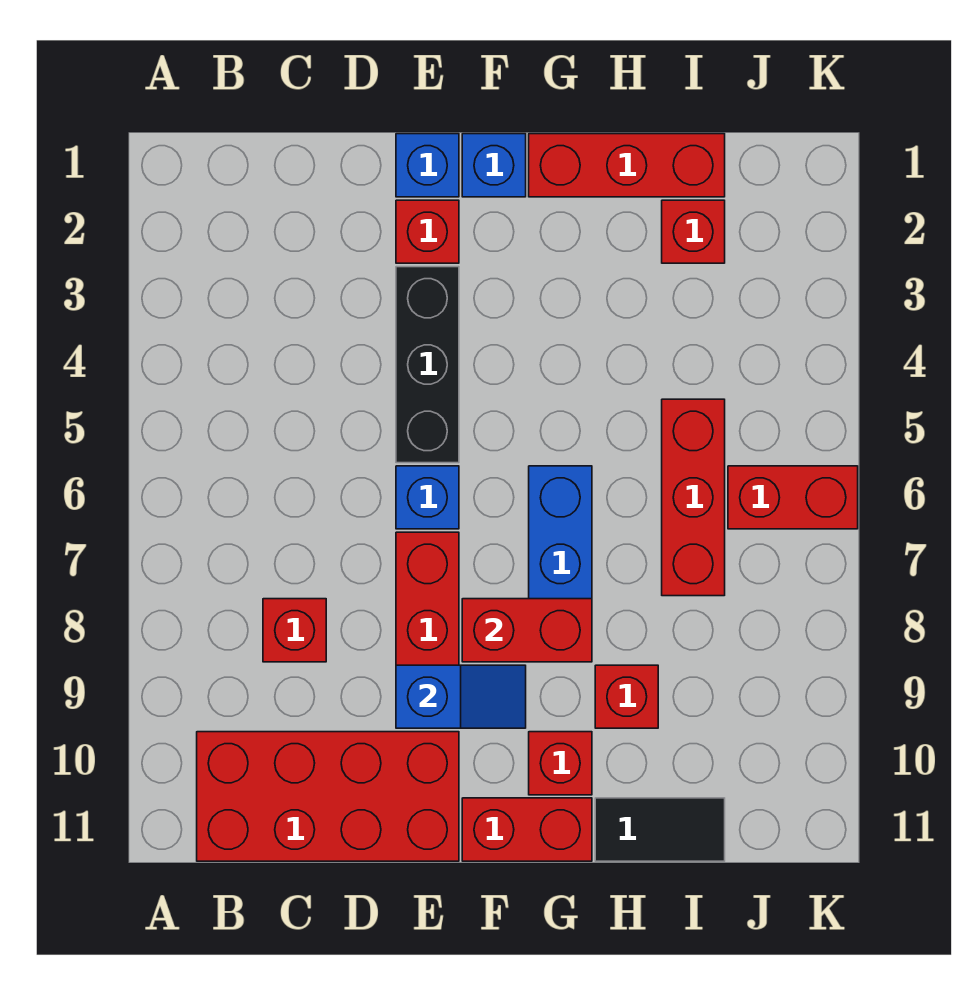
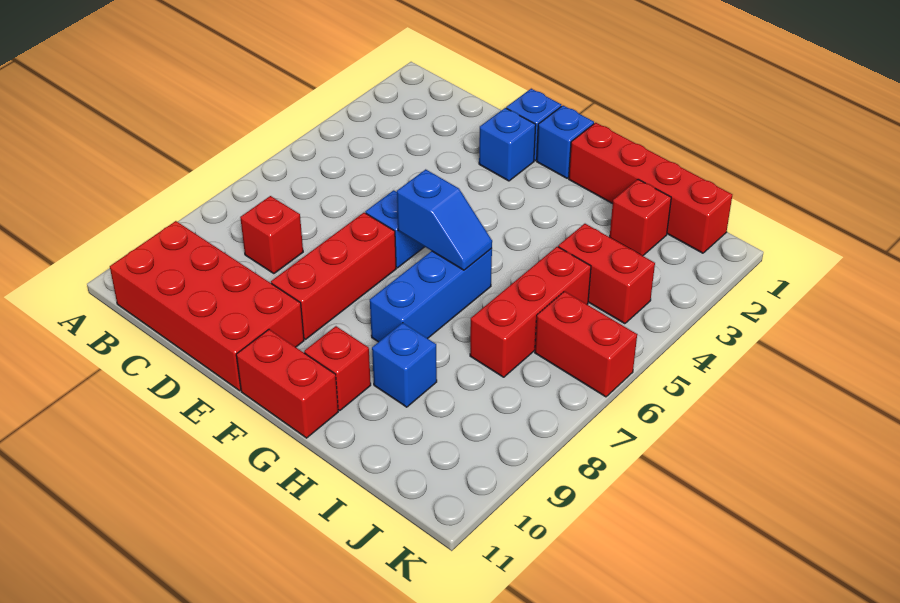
red 1x1 brick [396,200,459,263] -> blue 1x1 brick [479,108,536,181]
black 1x3 brick [396,267,459,463] -> none
blue 1x2 slope [396,665,526,728] -> blue 1x2 slope moved to [397,169,492,270]
red 1x2 brick [462,599,592,662] -> red 1x2 brick moved to [558,224,655,324]
red 1x3 brick [529,134,725,197] -> red 1x4 brick [569,123,732,253]
red 1x1 brick [595,665,658,728] -> blue 1x1 brick [372,323,437,407]
black 1x2 tile [595,798,725,861] -> none

